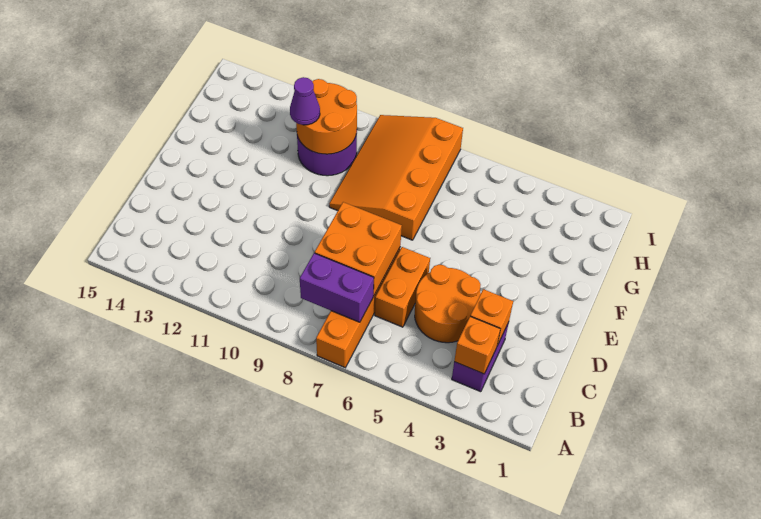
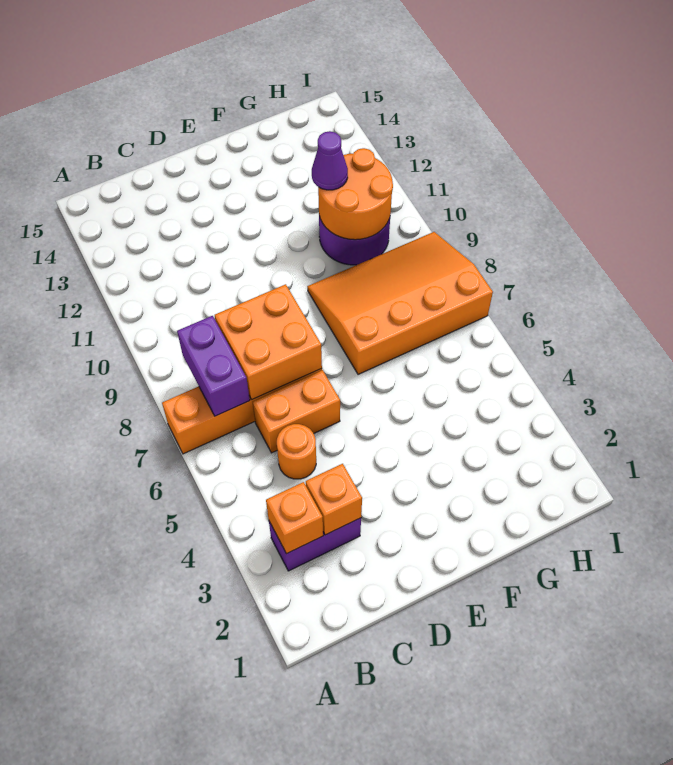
orange 2x2 round brick [415,265,481,343] -> orange 1x1 round brick [277,424,316,479]

